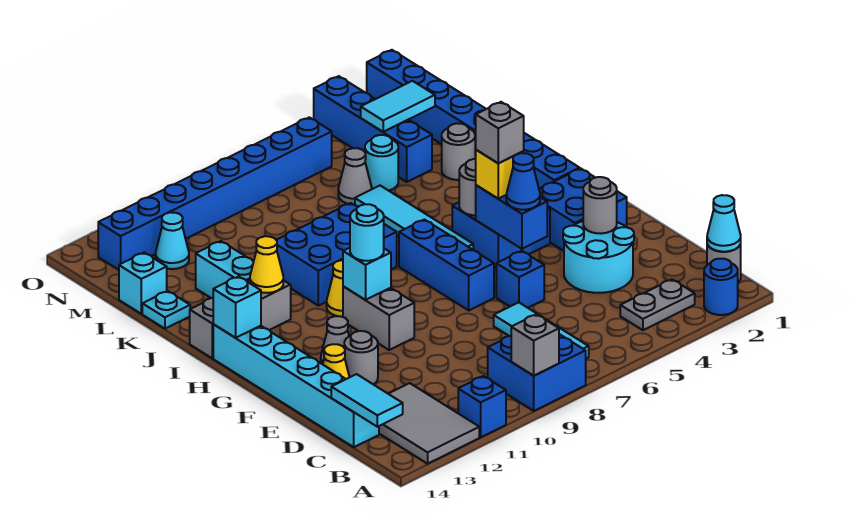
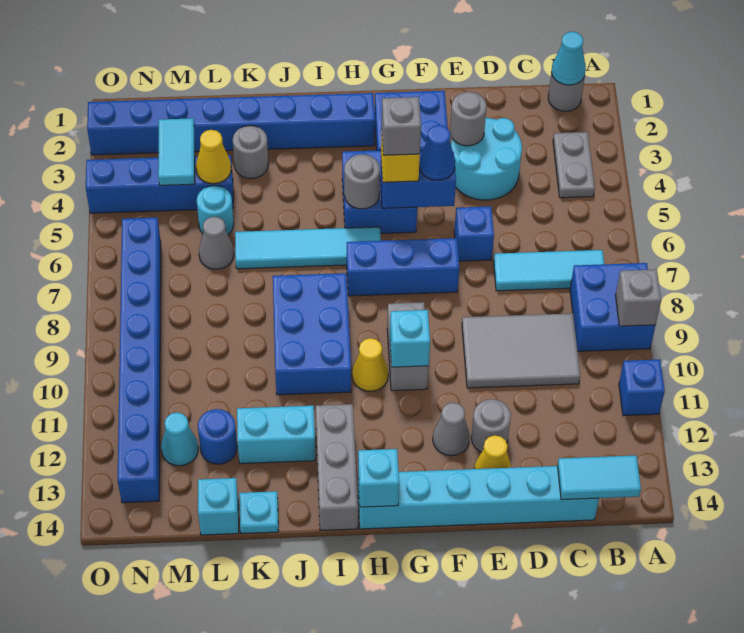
blue 1x1 round brick [704,259,738,315] -> blue 1x1 round brick moved to [198,409,237,464]
grey 2x3 tile [379,383,479,464] -> grey 2x3 tile moved to [462,313,580,388]
grey 1x2 brick [343,286,414,350] -> grey 1x2 brick turned to [387,302,429,391]
cyan 1x1 round brick [350,204,384,261] -> none
yellow 1x1 cone [250,236,283,293] -> yellow 1x1 cone moved to [196,130,231,184]

